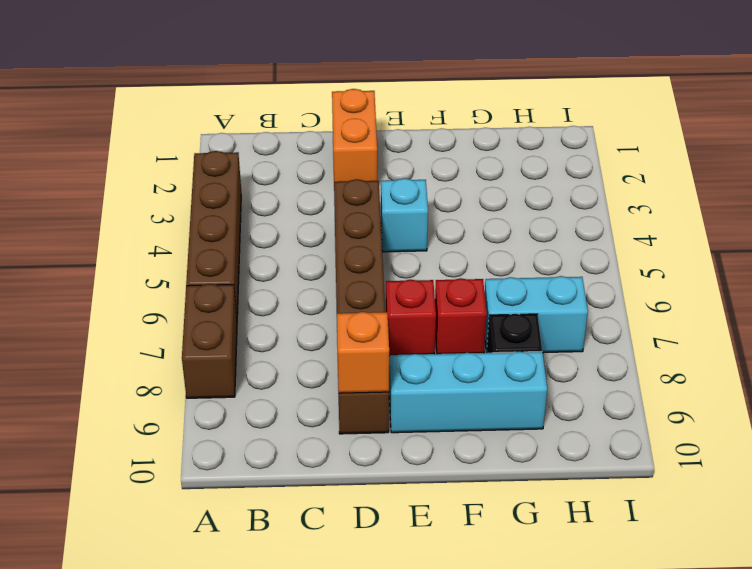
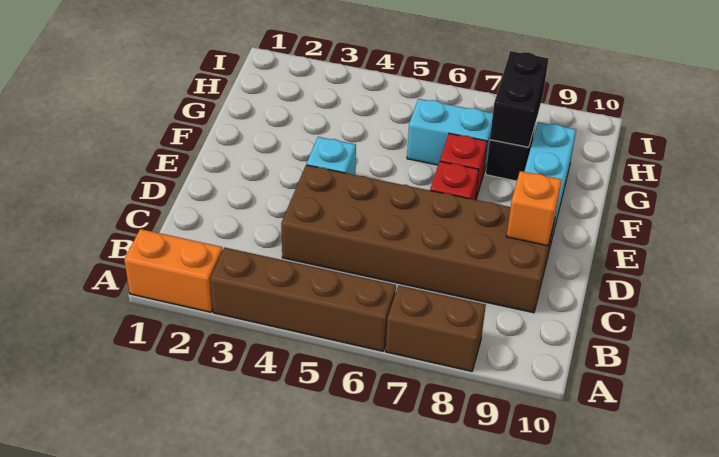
orange 1x2 brick [332,89,377,182] -> orange 1x2 brick moved to [124,229,223,312]
brown 1x6 brick [334,179,389,434] -> brown 2x6 brick [281,165,555,313]
cyan 1x2 brick [485,276,588,353] -> cyan 1x2 brick turned to [407,99,493,172]
none -> black 1x2 brick [490,51,549,147]

